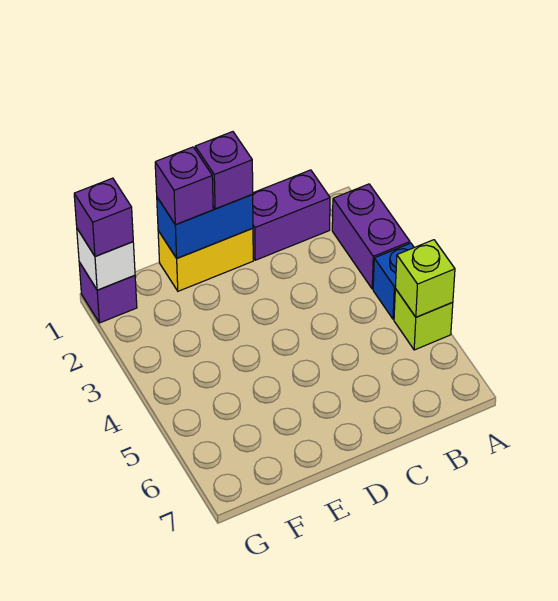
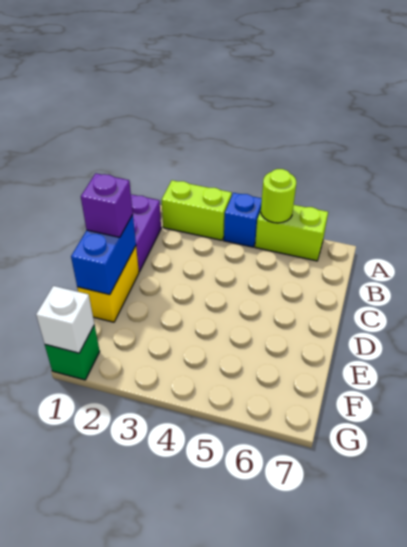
purple 1x2 brick [332,184,410,289] -> lime 1x2 brick [162,180,232,240]
lime 1x1 brick [394,289,453,350] -> lime 1x2 brick [255,205,328,261]
lime 1x1 brick [395,240,455,317] -> lime 1x1 round brick [261,169,296,223]
purple 1x1 brick [155,147,213,225] -> none
purple 1x1 brick [79,262,137,323] -> green 1x1 brick [45,325,100,380]
purple 1x1 brick [74,178,133,257] -> none

